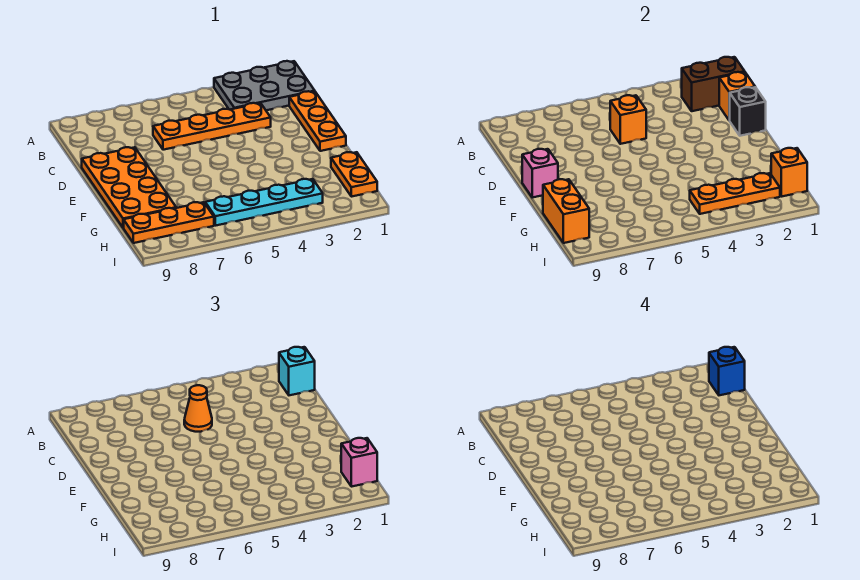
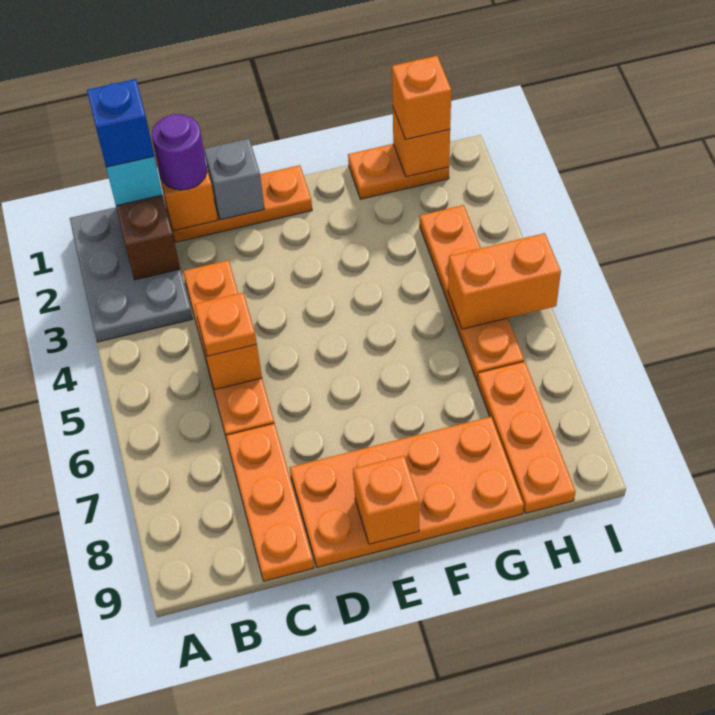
none -> purple 1x1 round brick [152,114,207,190]
orange 1x1 cone [184,385,212,432] -> orange 1x1 plate [194,293,257,356]
black 1x1 brick [729,87,766,136] -> grey 1x1 brick [204,139,265,220]
pink 1x1 brick [522,149,558,197] -> orange 1x1 brick [353,456,419,544]
orange 1x2 brick [543,179,589,243] -> orange 1x2 brick moved to [448,233,561,329]
pink 1x1 brick [341,438,377,487] -> orange 1x1 brick [392,56,451,140]
orange 1x3 plate [690,173,780,214] -> orange 1x3 plate moved to [226,423,314,581]
cyan 1x4 plate [205,179,323,226] -> orange 1x4 plate [420,205,524,381]

